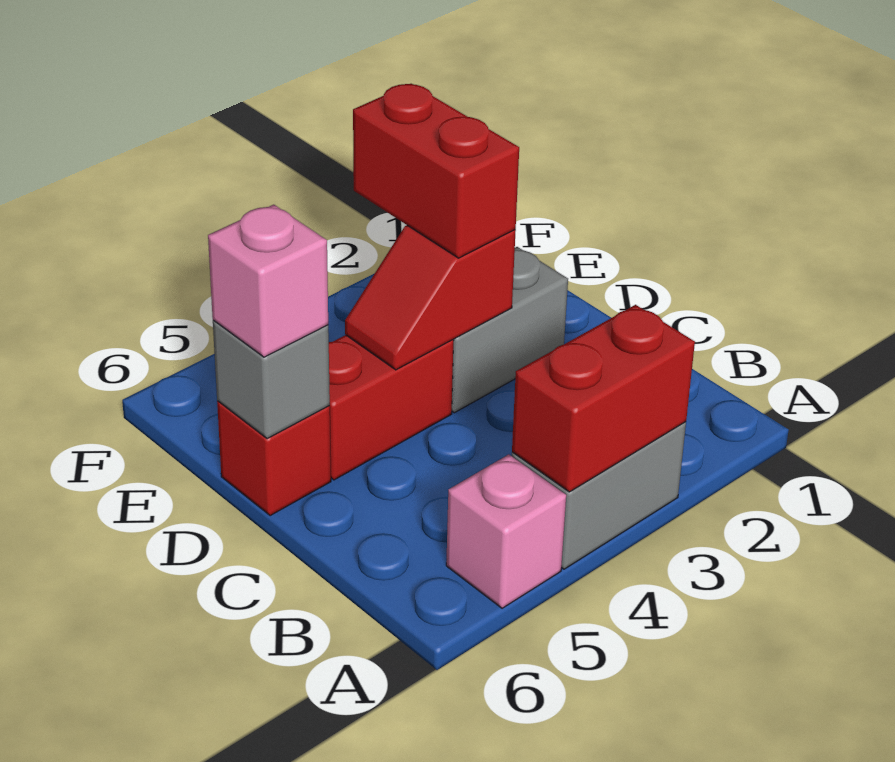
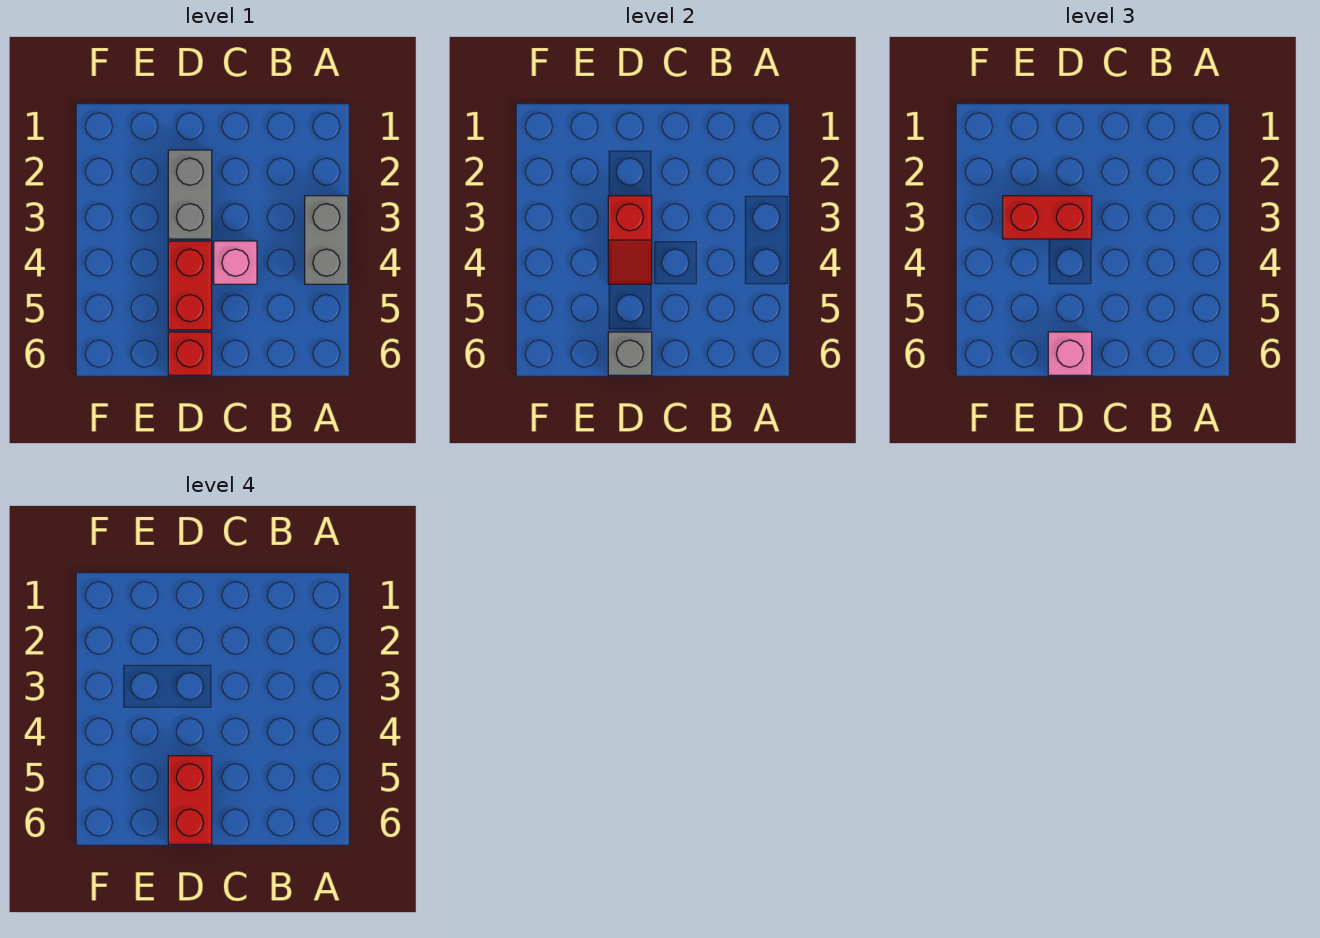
red 1x2 brick [512,305,695,492] -> red 1x2 brick moved to [168,756,212,844]
pink 1x1 brick [446,454,566,608] -> pink 1x1 brick moved to [214,241,257,284]

